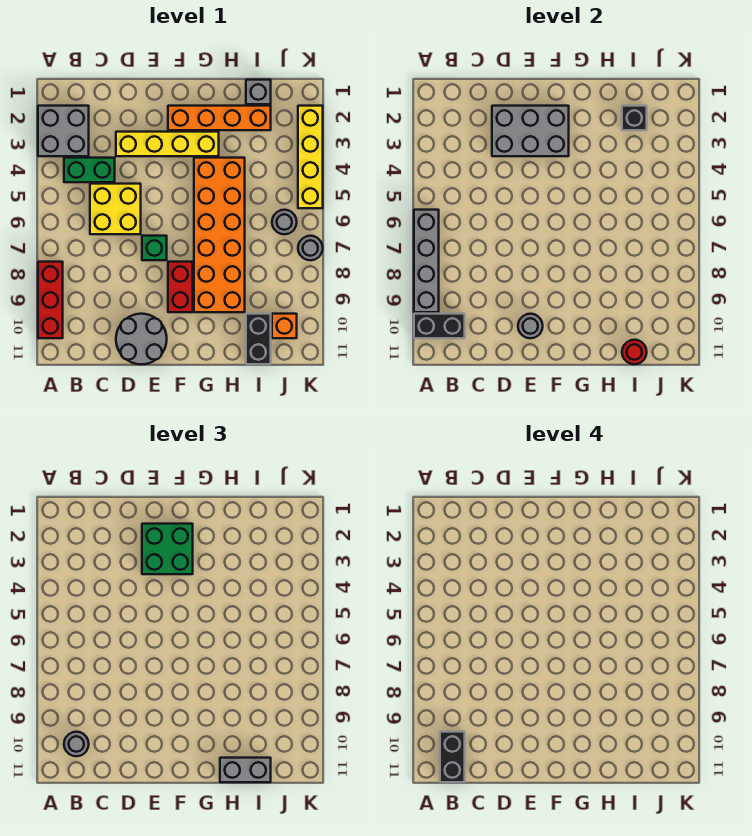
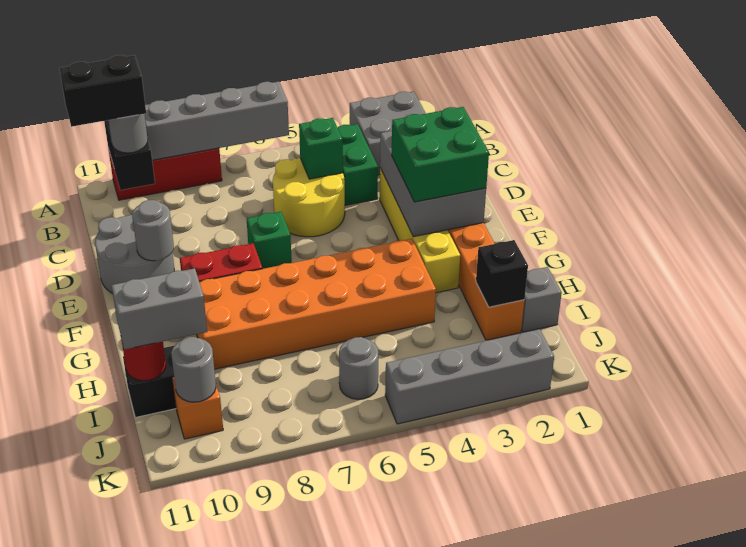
yellow 2x2 brick [90,184,141,234] -> yellow 2x2 round brick [273,158,345,237]
none -> green 1x1 brick [299,118,343,179]
grey 1x2 brick [220,758,271,782] -> grey 1x2 brick turned to [111,268,207,349]
yellow 1x4 brick [298,106,323,208] -> grey 1x4 brick [385,329,554,424]
grey 1x1 round brick [298,236,323,260] -> grey 1x1 round brick moved to [171,337,216,402]

